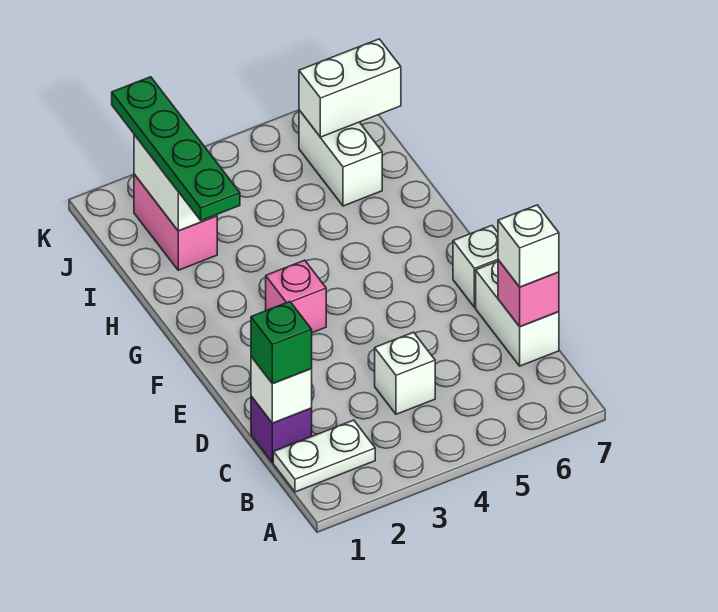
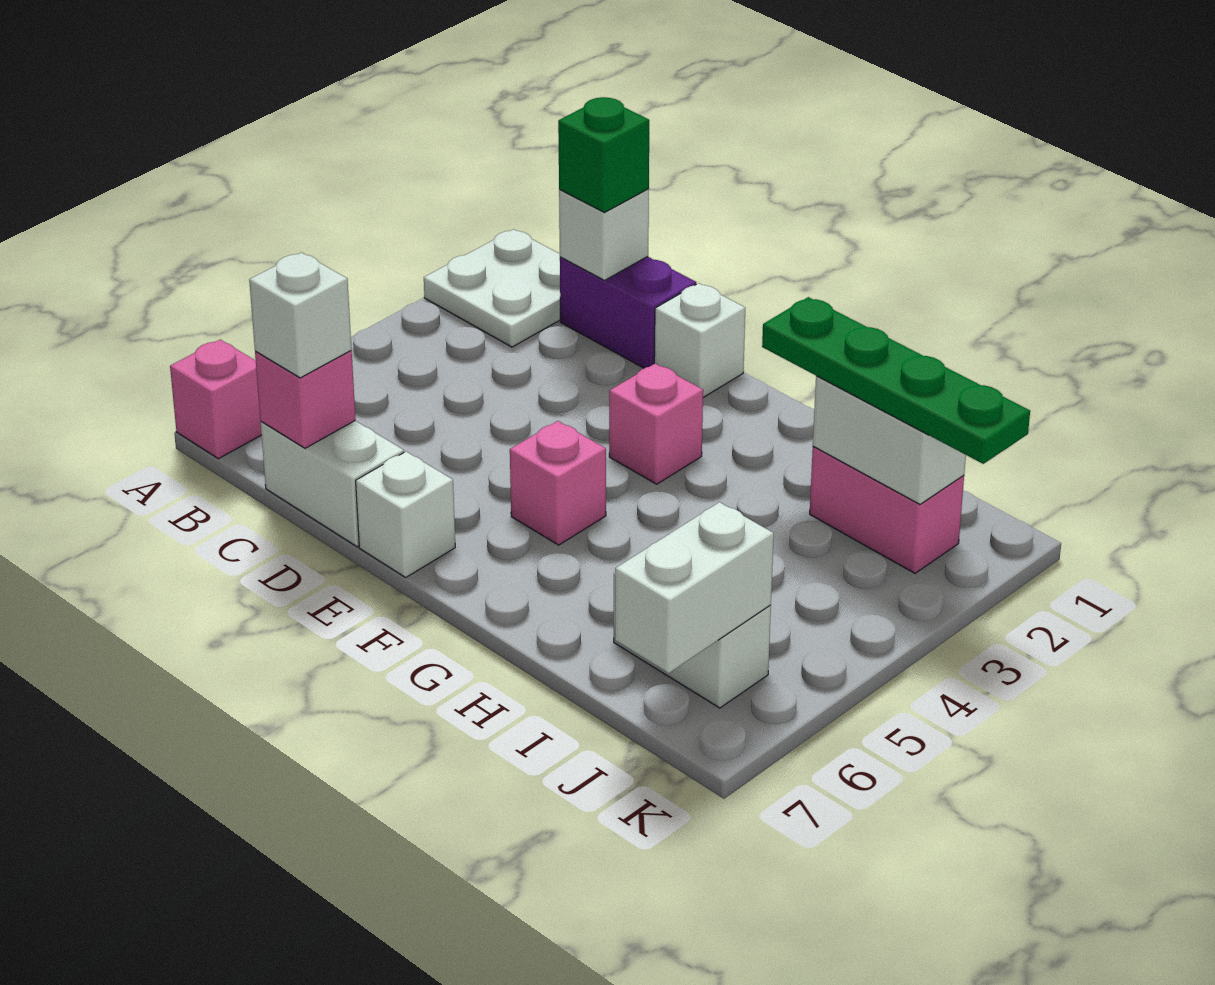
none -> pink 1x1 brick [170,339,261,459]
white 1x2 plate [273,420,375,492] -> white 2x2 plate [424,229,560,347]
purple 1x1 brick [251,396,312,463] -> purple 1x2 brick [560,257,696,368]
white 1x1 brick [375,332,435,414] -> white 1x1 brick moved to [654,283,745,397]
none -> pink 1x1 brick [510,421,606,545]

